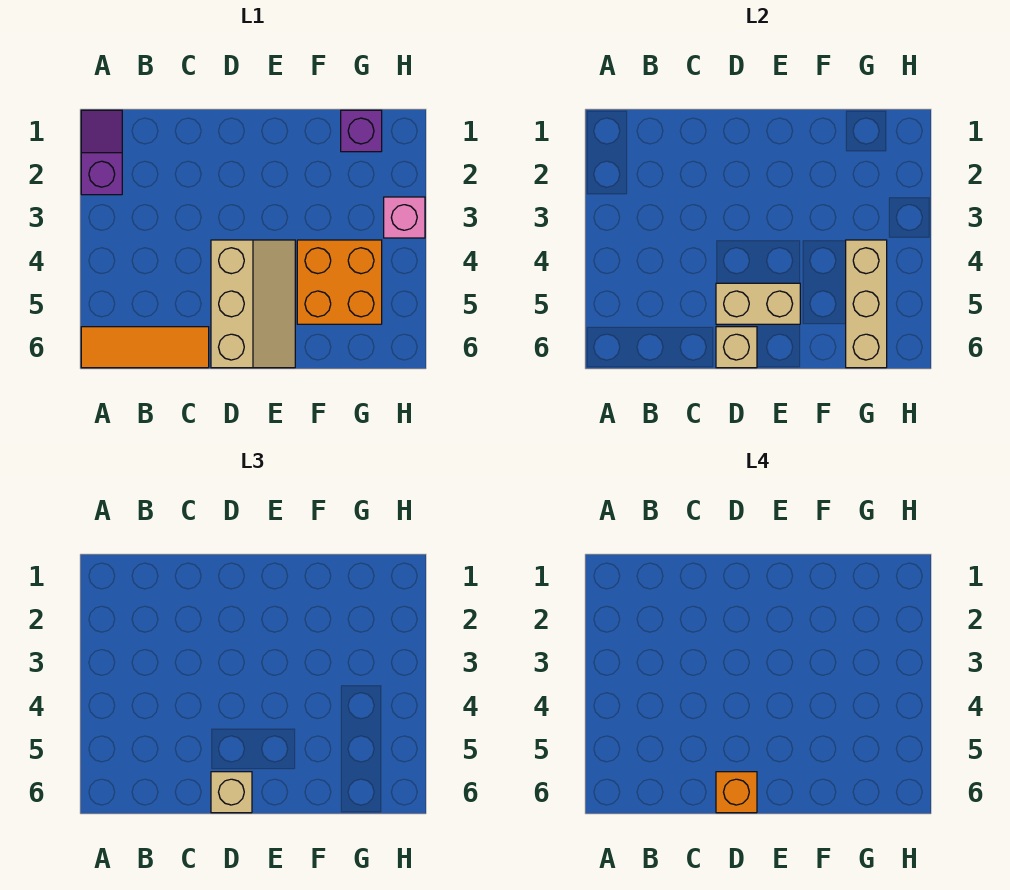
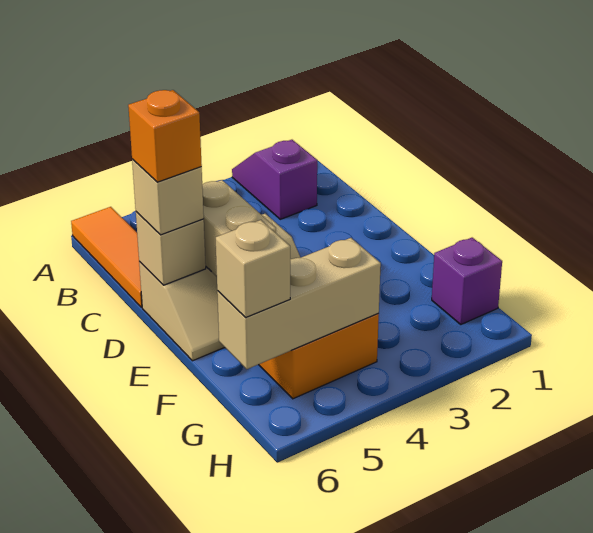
purple 1x2 slope [81,110,122,195] -> purple 1x2 slope turned to [232,140,317,219]
none -> tan 1x1 brick [216,220,290,317]
pink 1x1 brick [384,197,425,238] -> none

